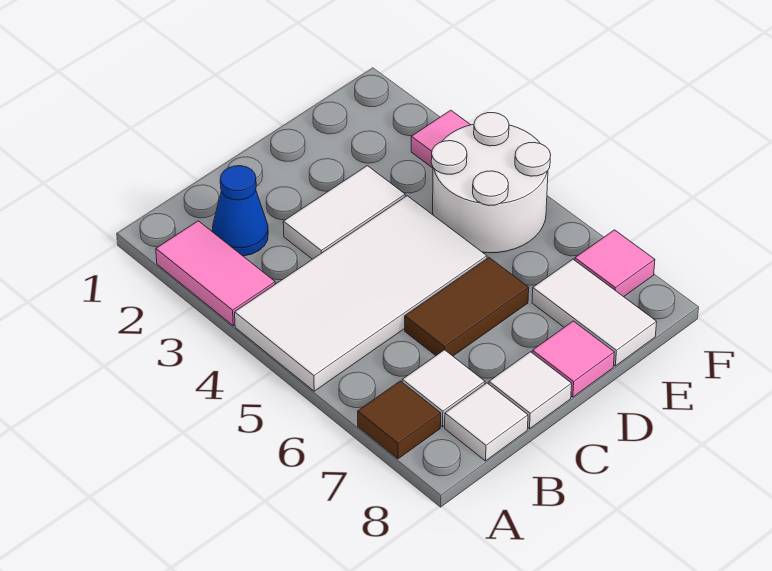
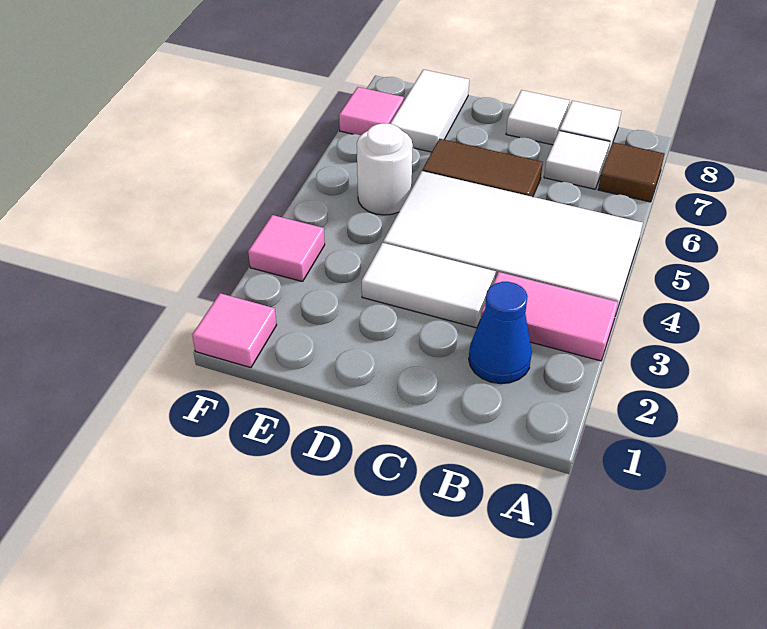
pink 1x2 tile [156,221,275,326] -> pink 1x2 tile turned to [481,272,618,361]
pink 1x1 tile [532,321,614,397] -> pink 1x1 tile moved to [192,293,276,368]
white 2x2 round brick [431,113,551,253] -> white 1x1 round brick [357,123,413,215]

